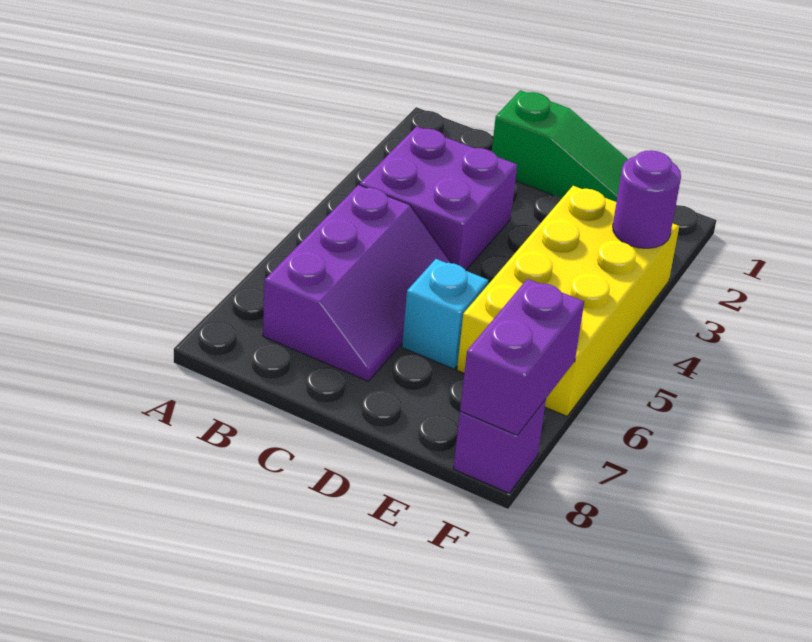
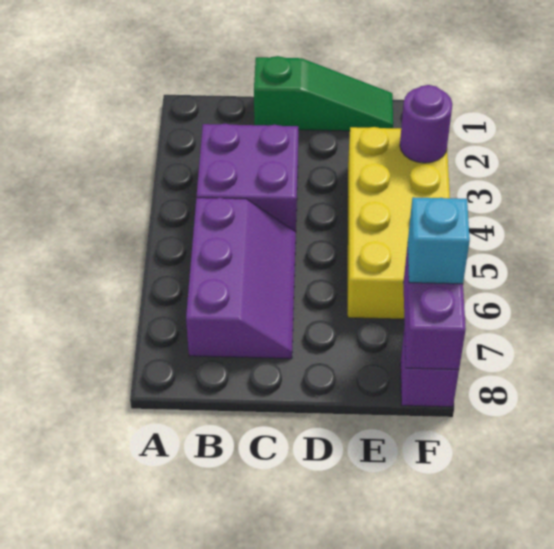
cyan 1x1 brick [402,259,489,369] -> cyan 1x1 brick moved to [408,197,470,284]

